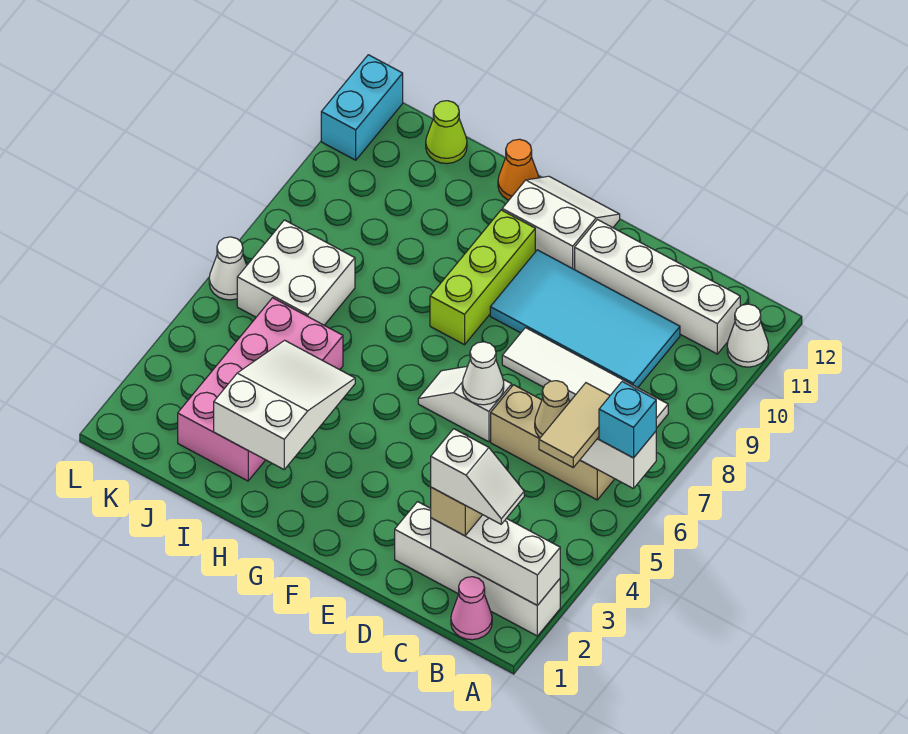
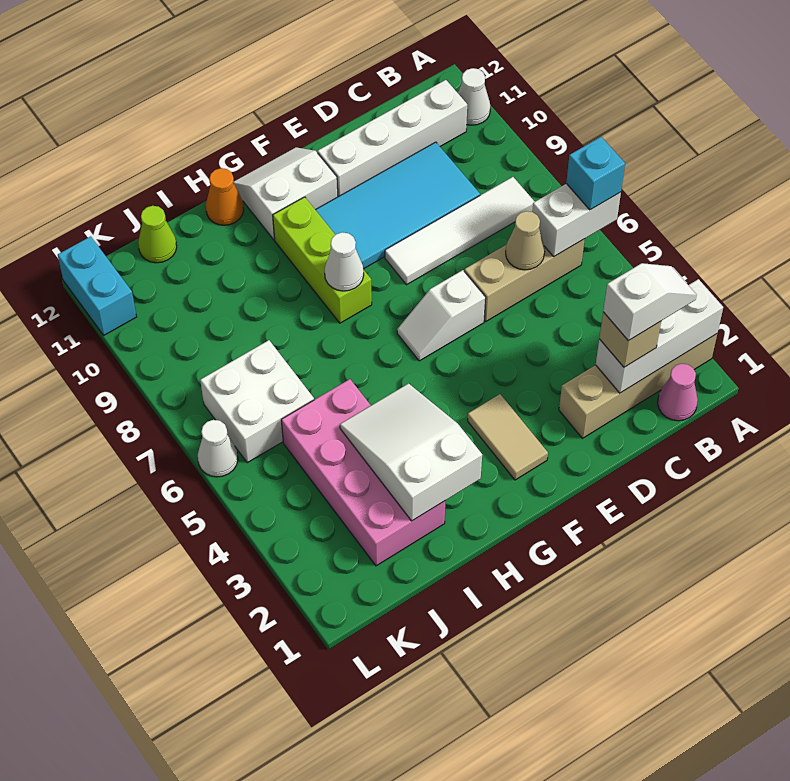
white 1x4 brick [395,502,560,636] -> tan 1x4 brick [559,334,717,438]
tan 1x2 tile [539,383,610,467] -> tan 1x2 tile moved to [468,394,548,480]
white 1x1 cone [462,342,504,405] -> white 1x1 cone moved to [325,232,364,291]

